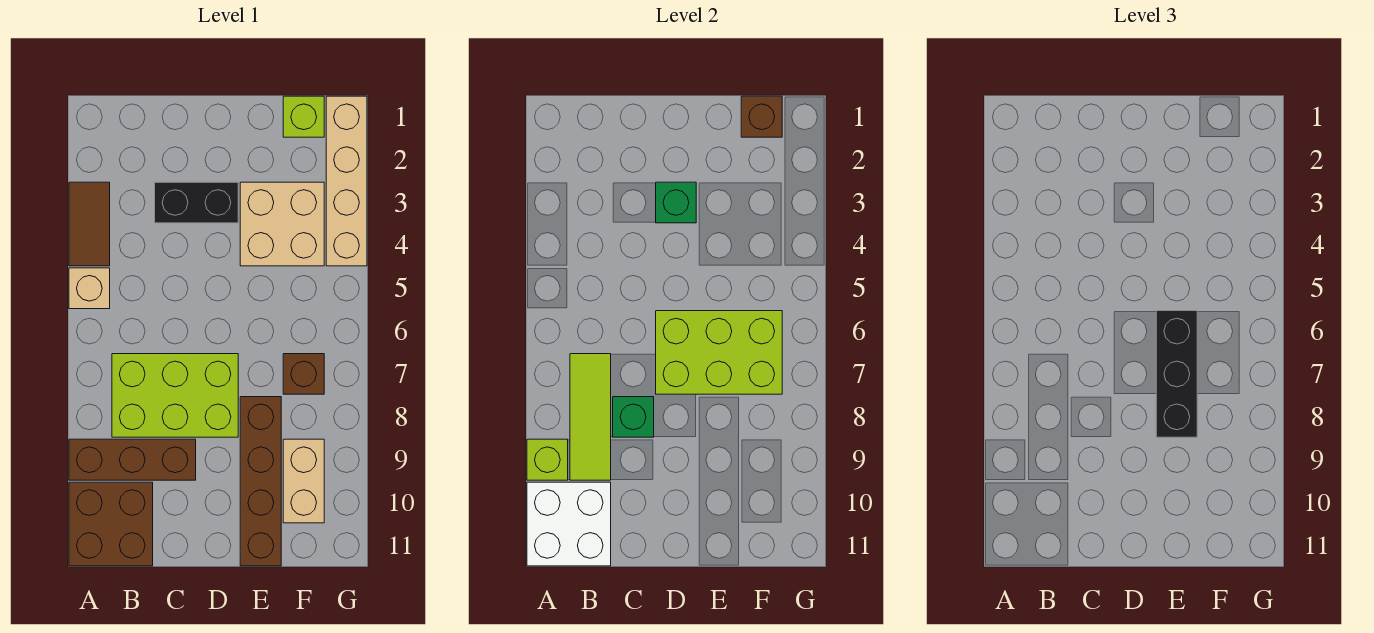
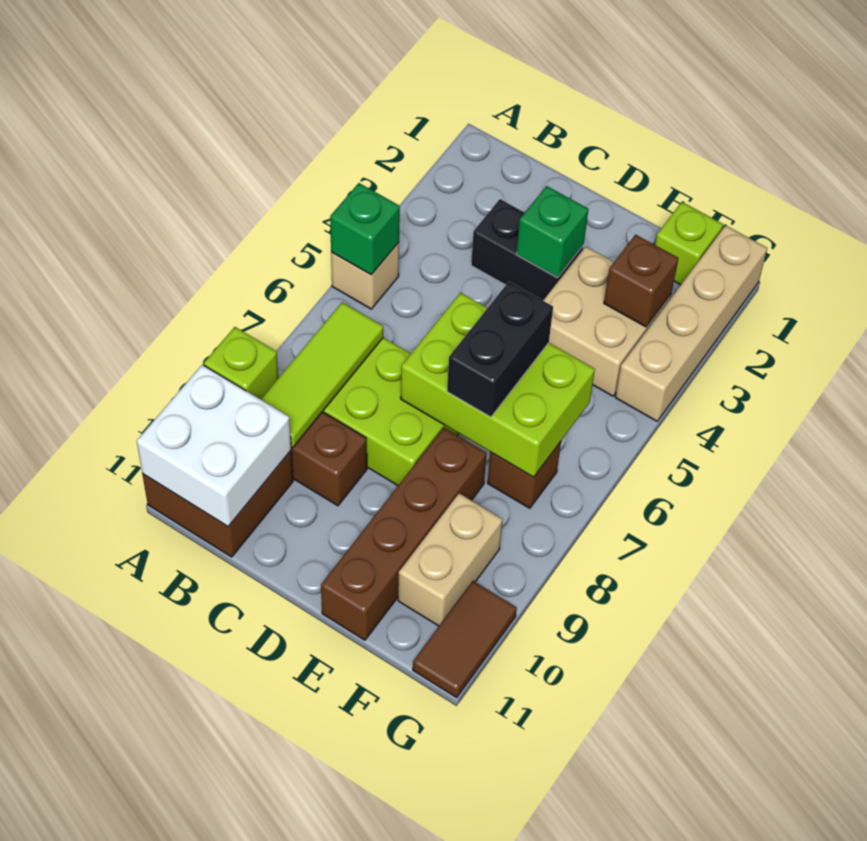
brown 1x2 tile [69,182,110,266] -> brown 1x2 tile moved to [413,581,517,698]
green 1x1 brick [613,397,654,437] -> green 1x1 brick moved to [330,183,400,275]
black 1x3 brick [1156,311,1197,437] -> black 1x2 brick [447,282,553,417]
brown 1x1 brick [741,96,782,137] -> brown 1x1 brick moved to [604,235,678,327]

